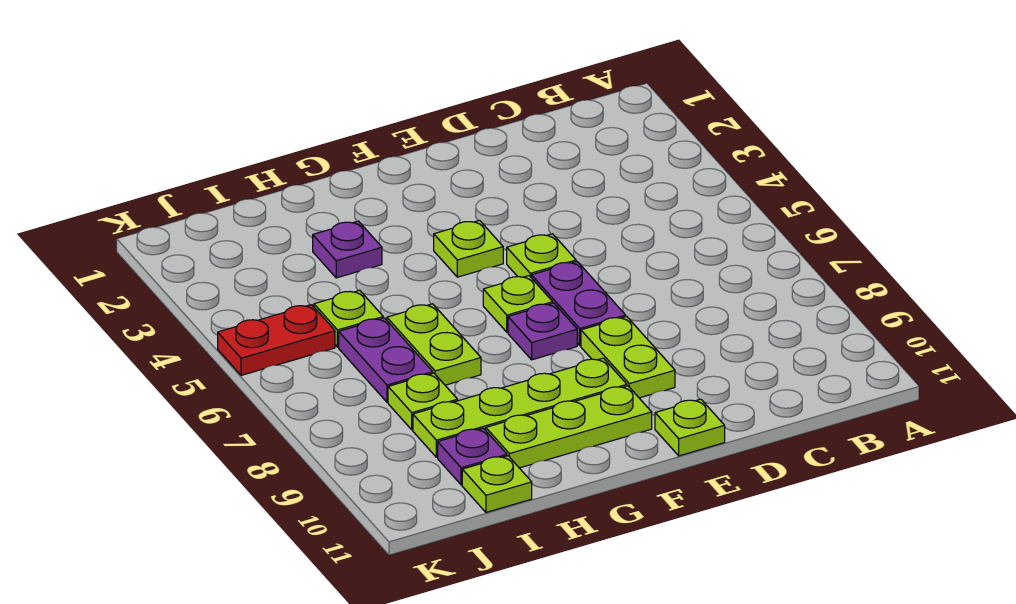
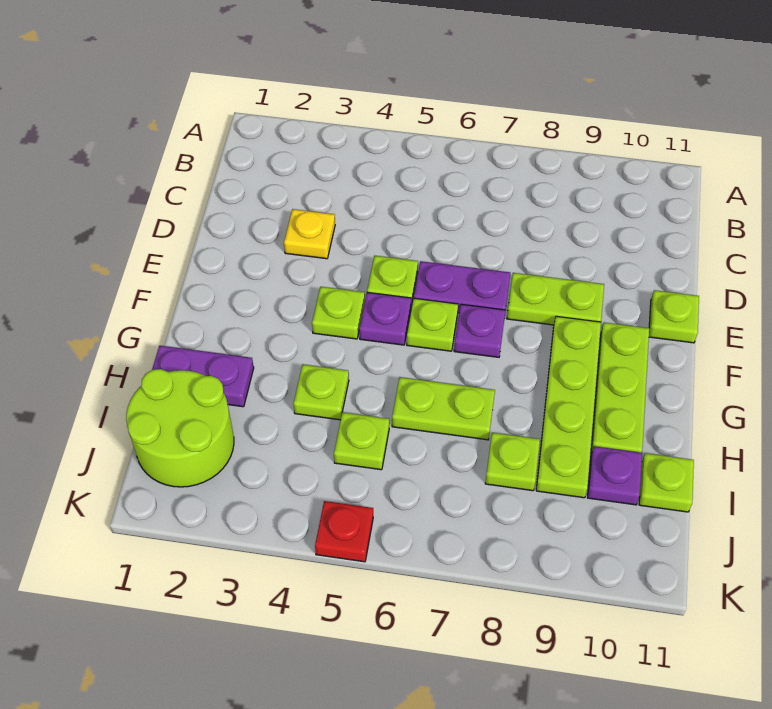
none -> yellow 1x1 plate [284,209,335,259]
purple 1x1 plate [313,221,382,278] -> purple 1x1 plate moved to [359,292,411,345]
none -> lime 1x1 plate [294,364,349,420]
none -> lime 2x2 round brick [126,369,234,487]
purple 1x2 plate [339,318,433,402] -> purple 1x2 plate moved to [152,346,254,407]
red 1x2 plate [218,305,335,375] -> red 1x1 plate [315,501,373,562]

